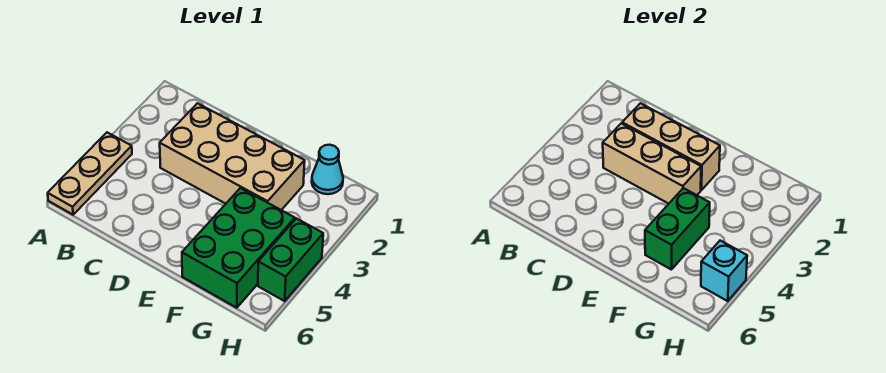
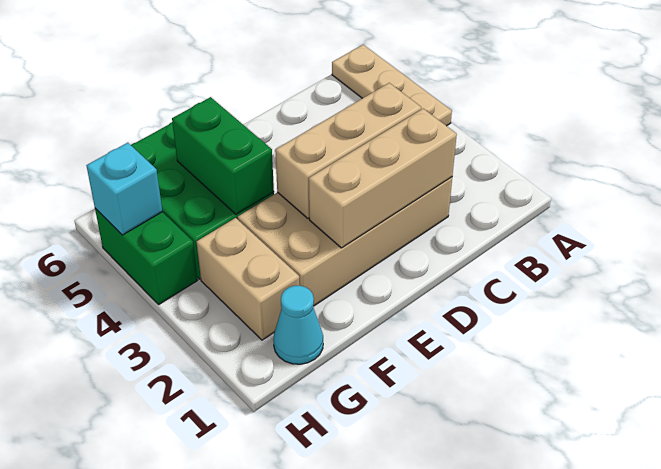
none -> tan 1x2 brick [197,218,299,340]

